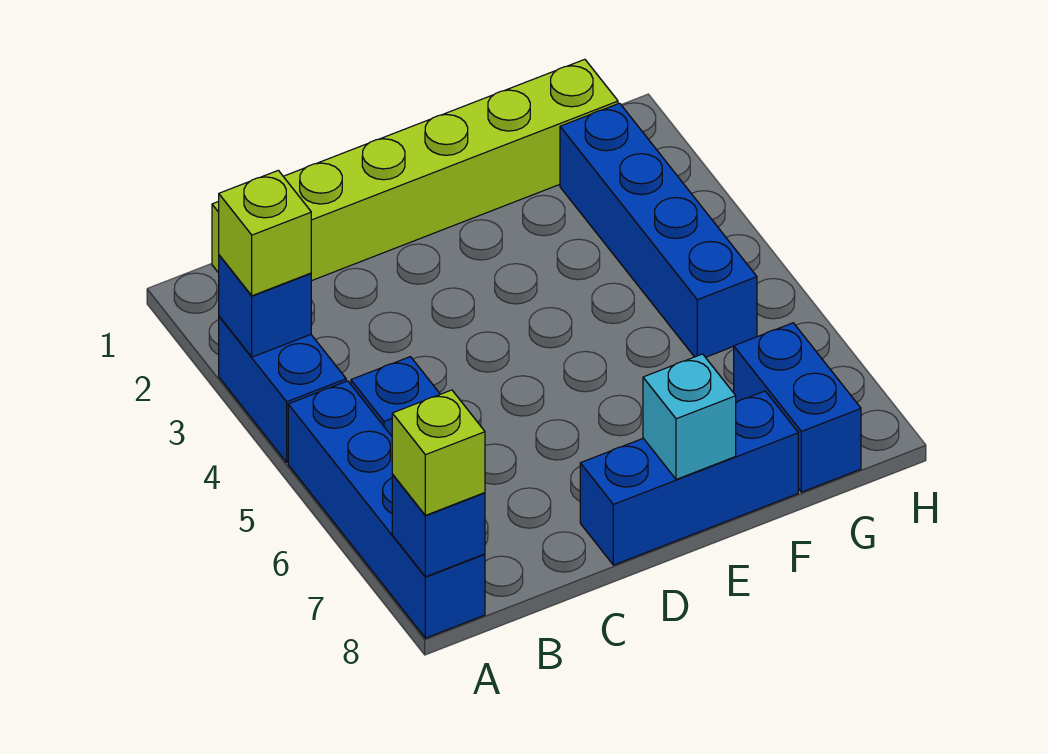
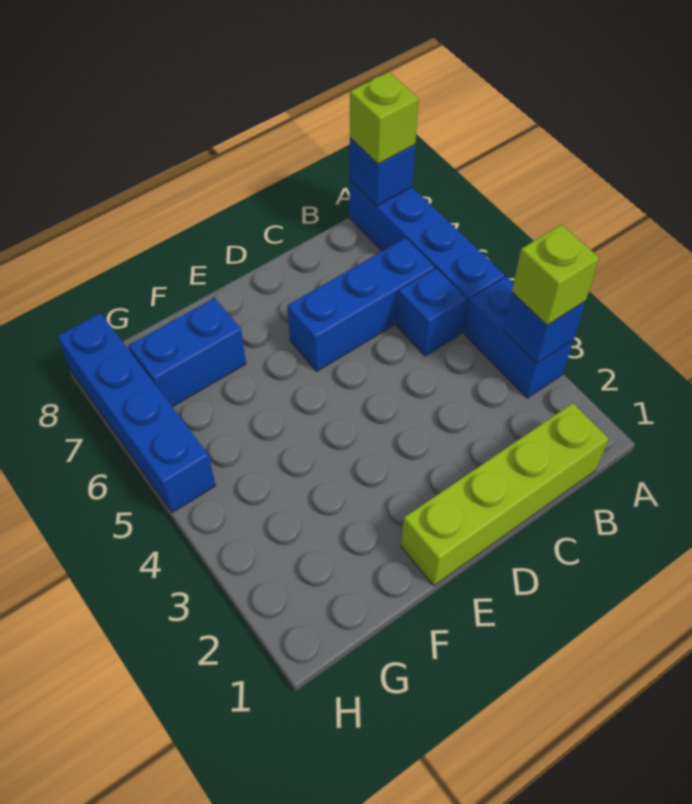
lime 1x6 brick [212,59,618,281] -> lime 1x4 brick [401,403,609,586]
blue 1x3 brick [580,391,798,565] -> blue 1x3 brick moved to [287,238,435,371]
cyan 1x1 brick [643,354,736,479] -> none
blue 1x4 brick [560,103,757,357] -> blue 1x4 brick moved to [57,313,216,513]
blue 1x2 brick [734,323,861,492] -> blue 1x2 brick turned to [129,298,246,407]

